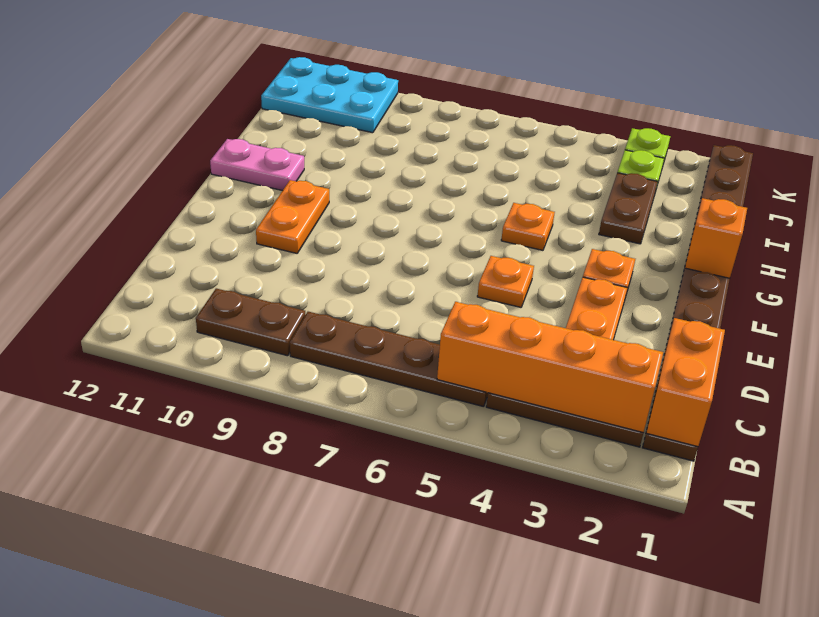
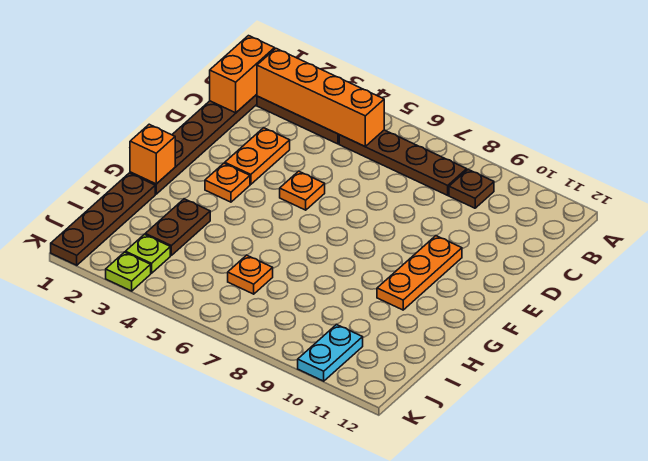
brown 1x2 plate [196,288,306,356] -> brown 1x1 plate [449,170,494,208]
orange 1x2 plate [256,180,329,253] -> orange 1x3 plate [377,236,462,310]
orange 1x1 plate [501,203,555,250] -> orange 1x1 plate moved to [228,255,273,294]
pink 1x2 plate [210,139,304,191] -> none
cyan 2x3 plate [261,57,398,133] -> cyan 1x2 plate [298,324,363,381]

